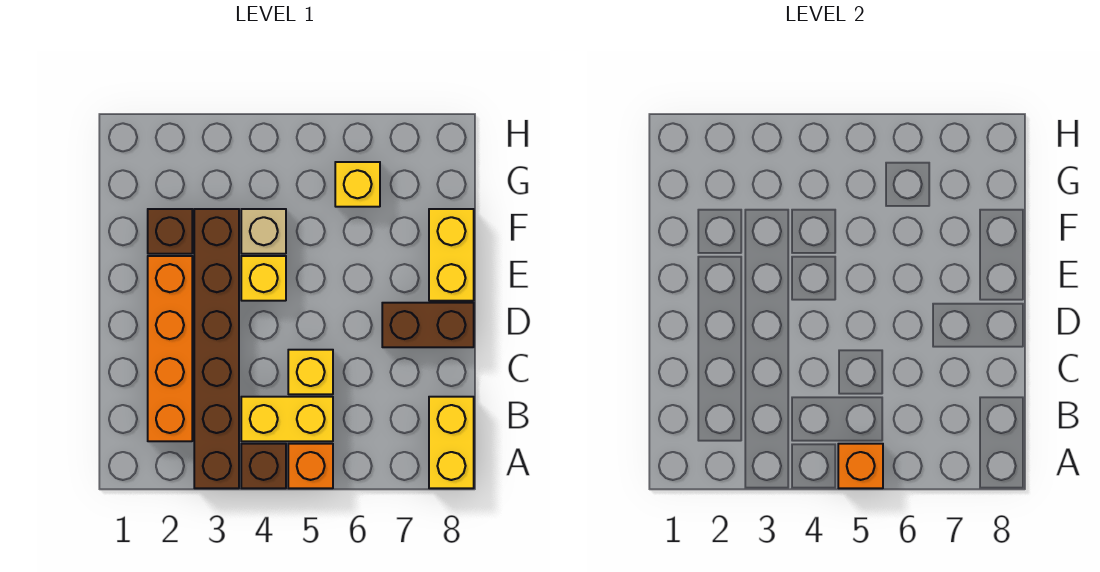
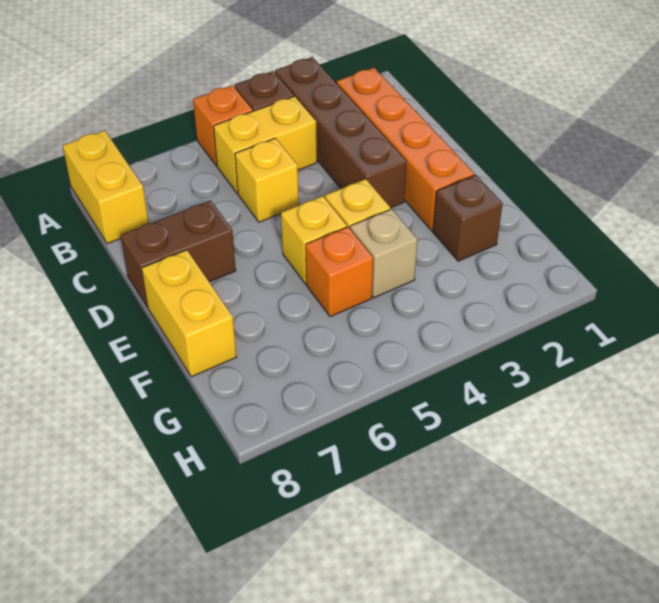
brown 1x6 brick [194,209,239,488] -> brown 1x4 brick [275,57,407,208]
orange 1x1 brick [838,444,883,488] -> orange 1x1 brick moved to [306,227,373,317]
yellow 1x1 brick [335,162,380,207] -> yellow 1x1 brick moved to [281,196,347,284]

